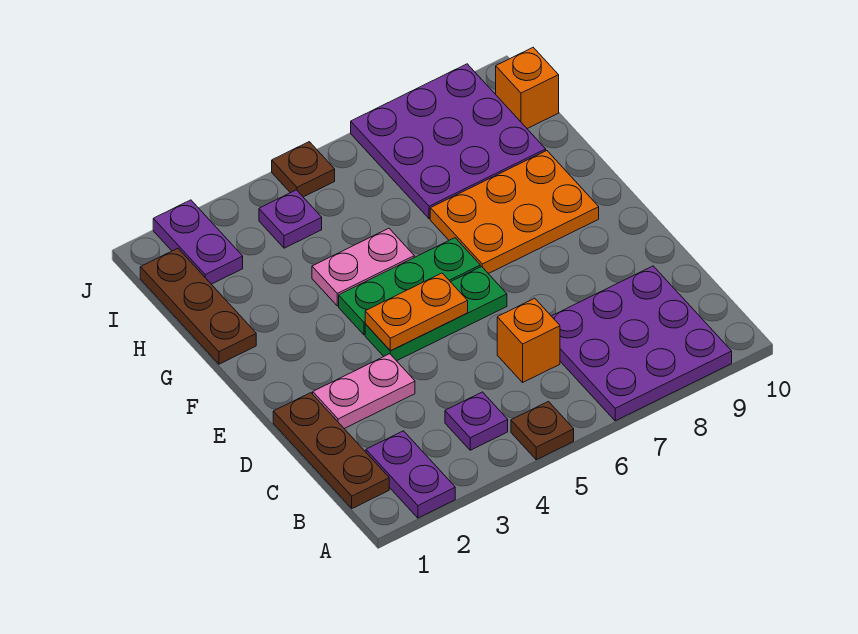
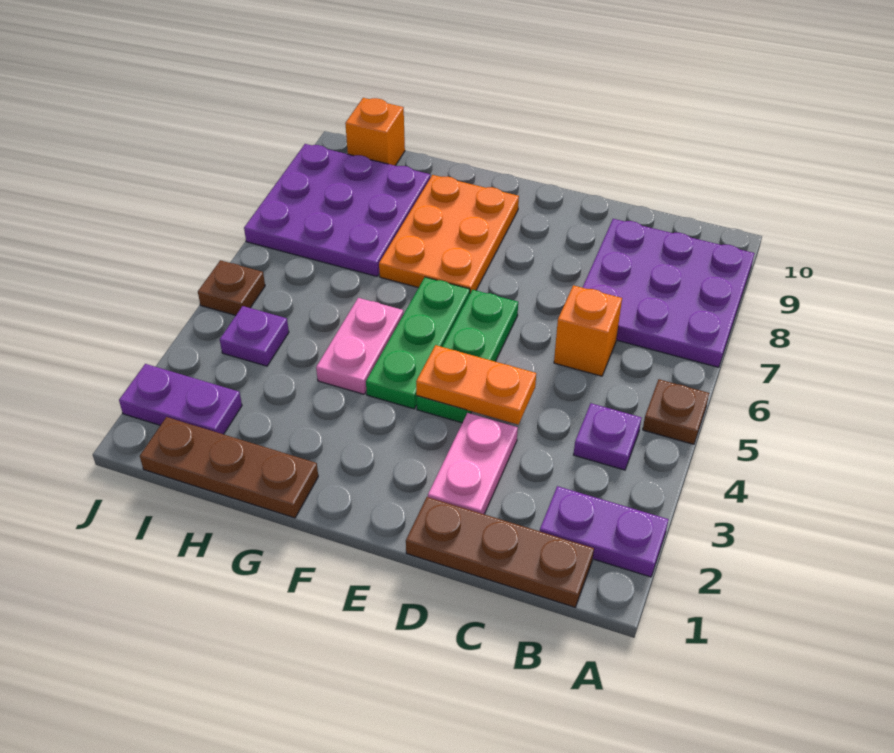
orange 1x2 plate [365,273,468,351] -> orange 1x2 plate turned to [416,345,536,425]

